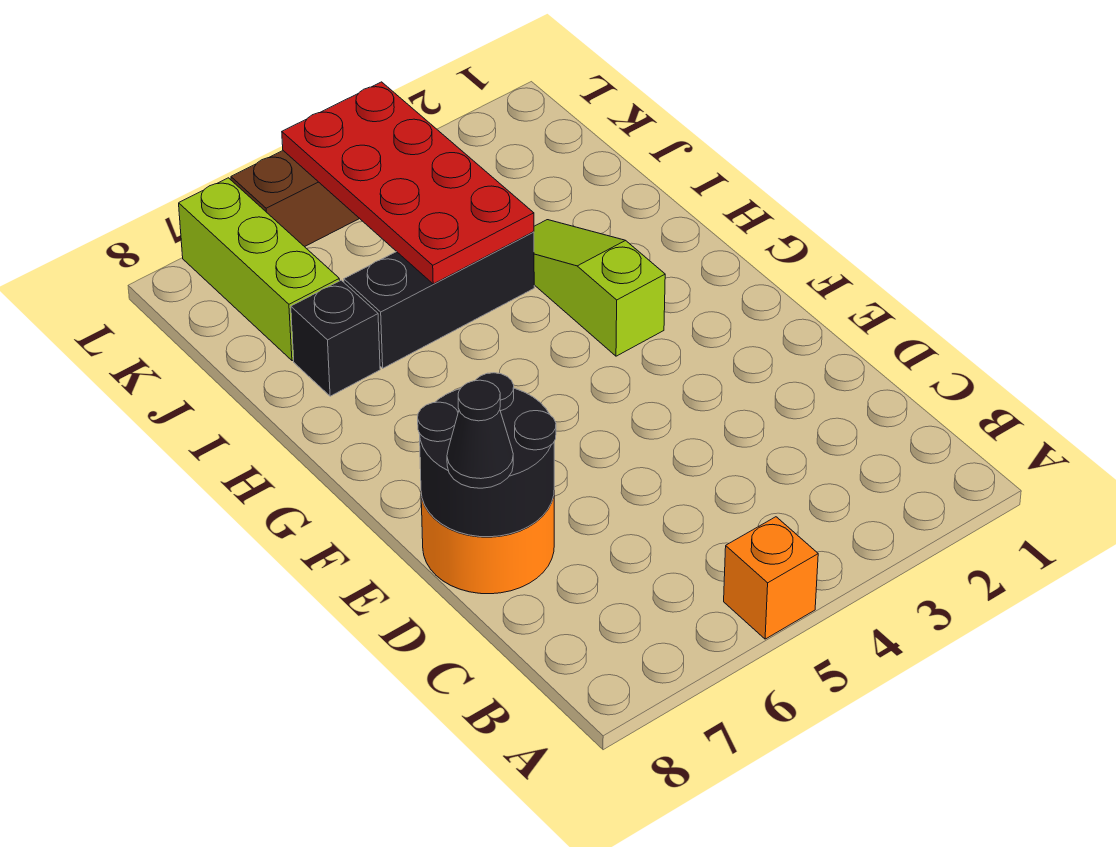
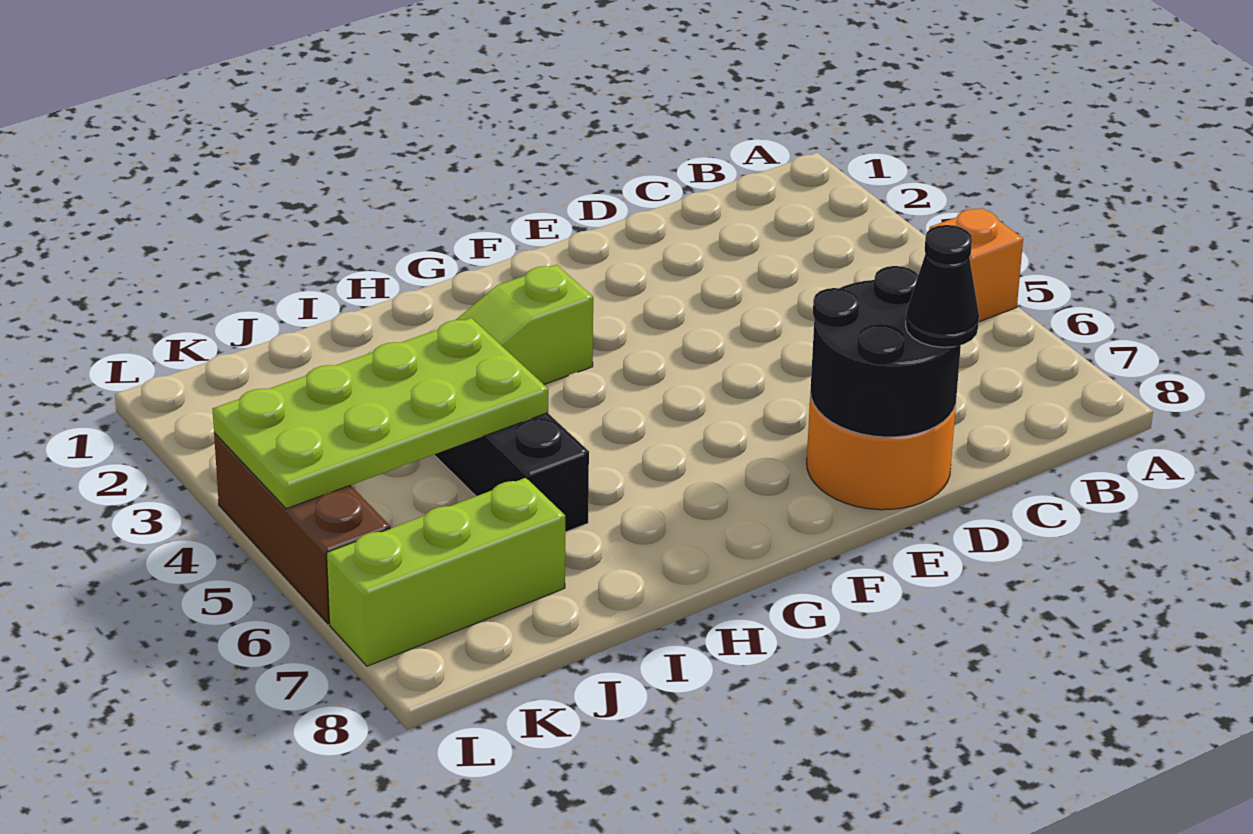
red 2x4 plate [282,82,534,284] -> lime 2x4 plate [213,318,548,509]
black 1x1 brick [291,280,380,396] -> none

